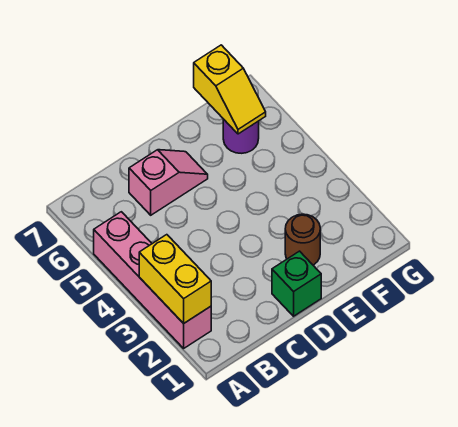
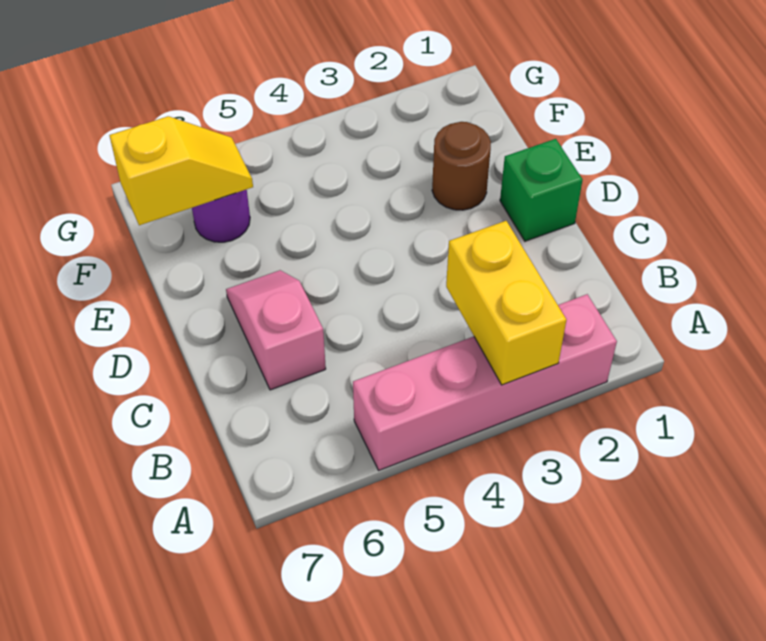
yellow 1x2 brick [139,235,211,324] -> yellow 1x2 brick turned to [446,221,566,385]

